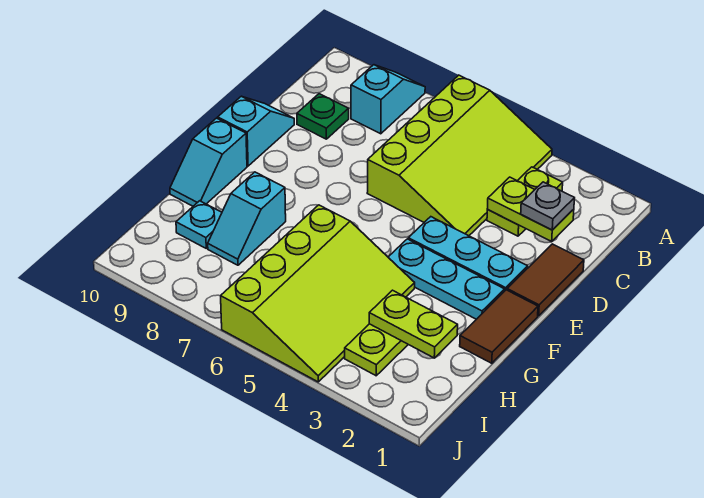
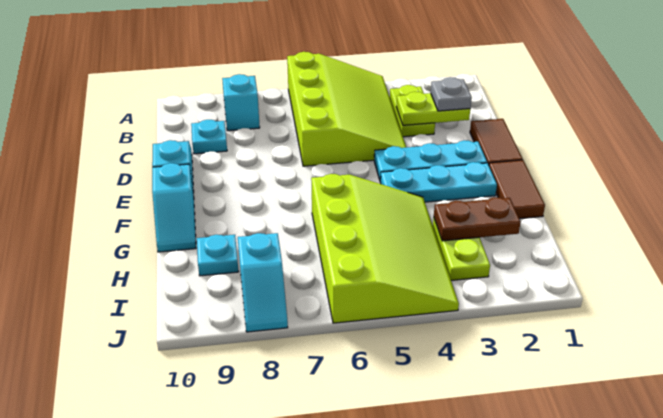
green 1x1 plate [297,94,349,139] -> cyan 1x1 plate [191,120,227,154]
cyan 1x2 slope [208,172,286,265] -> cyan 1x2 slope moved to [238,233,288,332]
lime 1x2 plate [369,290,458,358] -> brown 1x2 plate [434,197,521,241]

